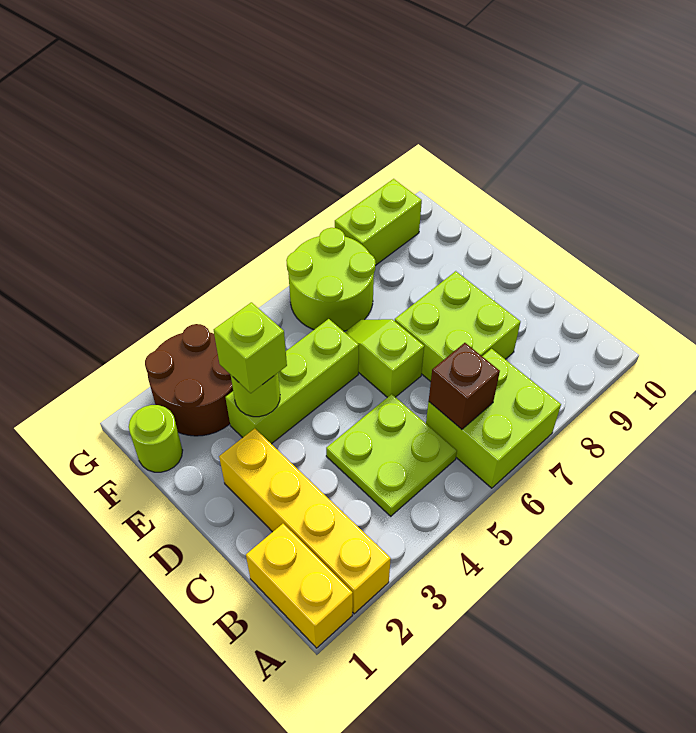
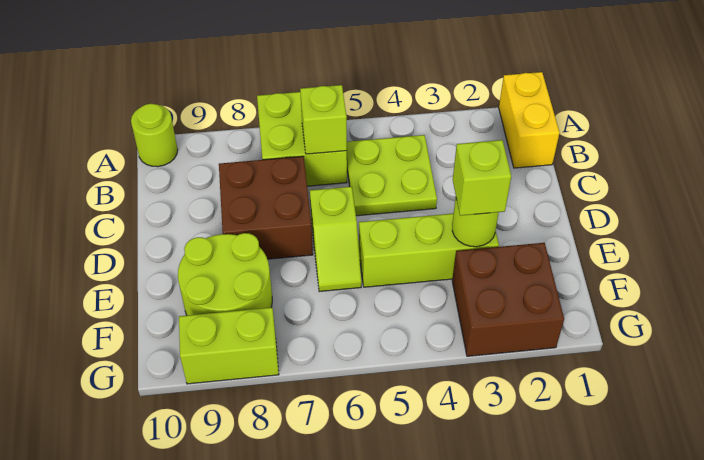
yellow 1x4 brick [219,428,391,614] -> none
brown 1x1 brick [429,343,500,429] -> lime 1x1 brick [300,85,347,154]
lime 2x2 brick [395,271,521,382] -> brown 2x2 brick [219,156,313,259]
lime 1x1 round brick [129,405,183,472] -> lime 1x1 round brick moved to [131,104,178,167]
brown 2x2 round brick [145,324,233,436] -> brown 2x2 brick [452,243,564,356]
lime 2x2 round brick [286,228,376,331] -> lime 2x2 round brick moved to [178,233,272,315]

